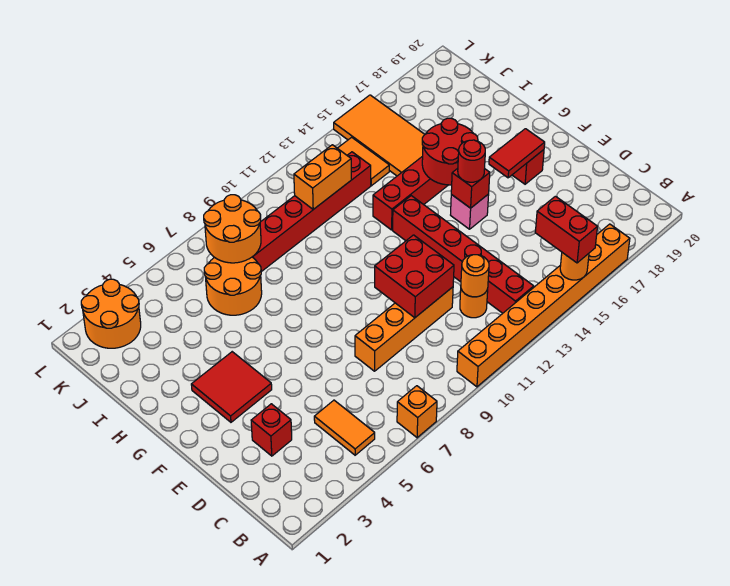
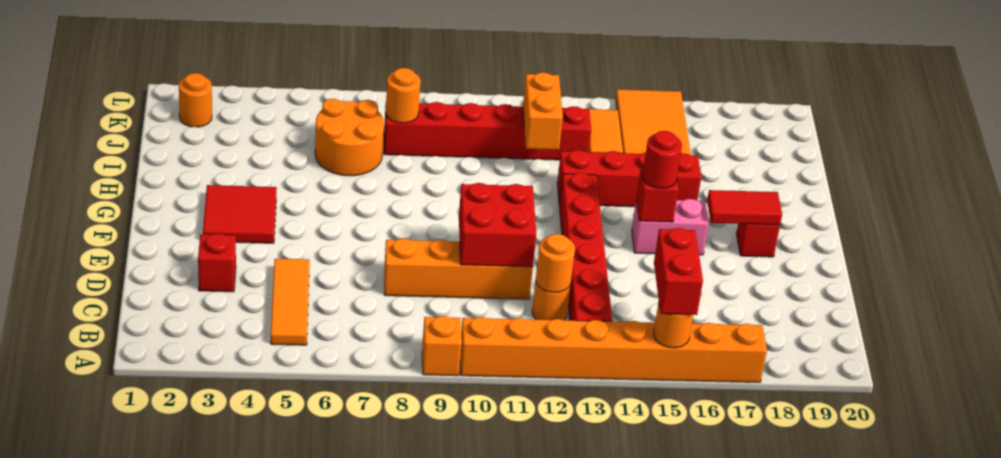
orange 1x1 brick [397,386,437,438] -> orange 1x1 brick moved to [422,316,462,376]
orange 1x2 tile [314,400,375,455] -> orange 1x3 tile [271,259,310,345]
pink 1x1 brick [451,194,489,229] -> pink 1x2 brick [632,199,709,255]
red 2x2 round brick [422,118,478,185] -> none
orange 2x2 round brick [204,195,261,263] -> orange 1x1 round brick [386,68,421,123]
orange 1x2 brick [294,145,351,209] -> orange 1x2 brick turned to [523,72,563,150]
orange 2x2 round brick [81,279,141,348] -> orange 1x1 round brick [179,73,212,127]

